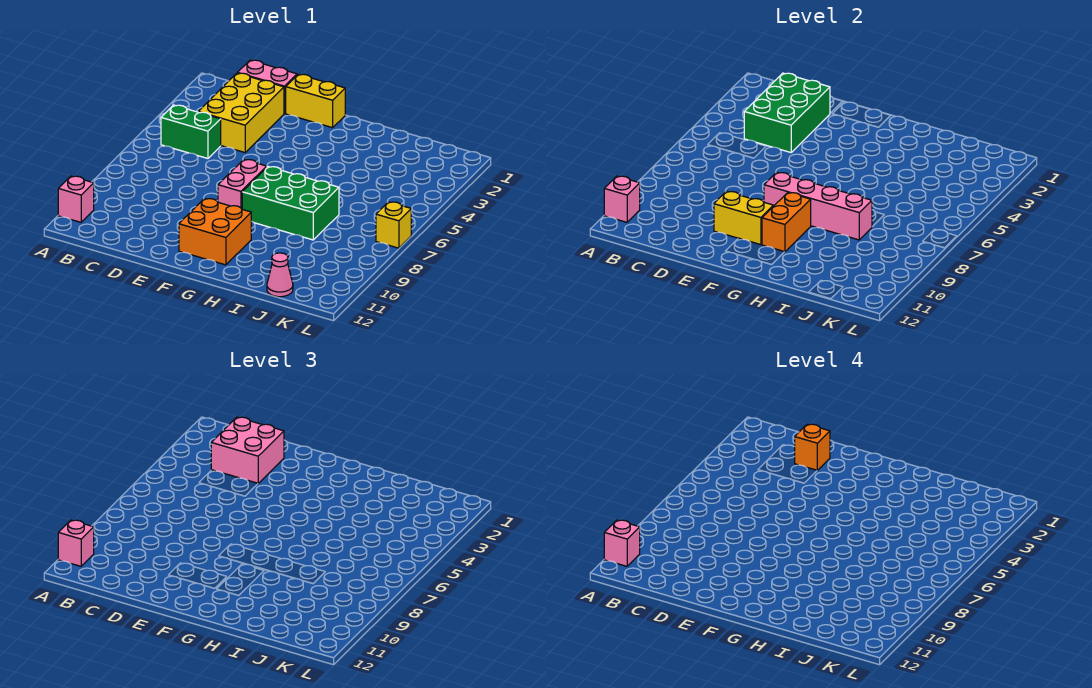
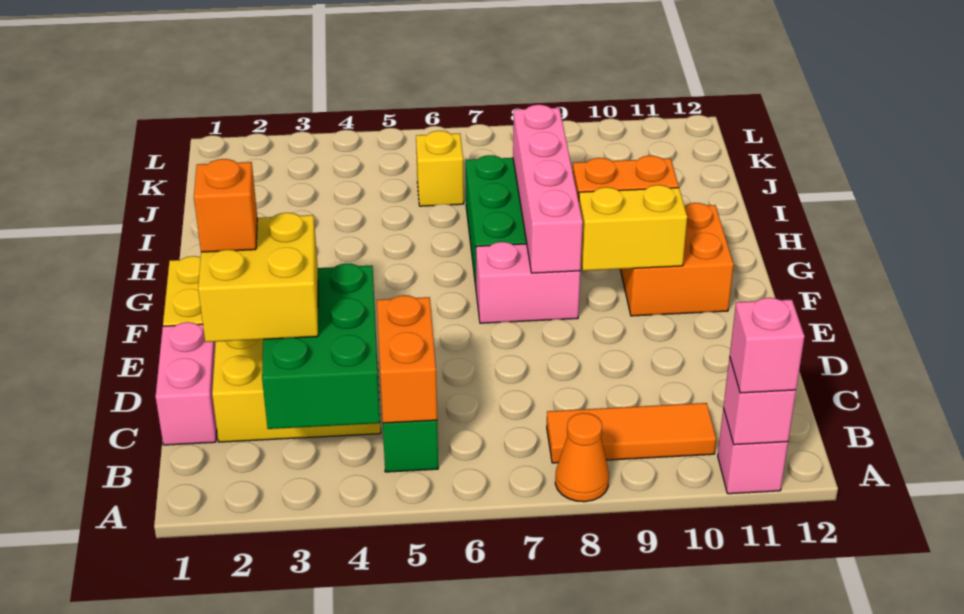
none -> orange 1x1 cone [555,413,609,502]
pink 1x1 brick [604,520,640,566] -> none
none -> orange 1x2 brick [377,295,437,423]
none -> orange 1x3 tile [547,403,716,463]
green 2x3 brick [744,73,830,152] -> green 2x3 brick turned to [262,264,380,429]
pink 2x2 brick [211,417,284,483] -> yellow 2x2 brick [198,213,318,342]
yellow 1x2 brick [714,191,773,245] -> yellow 1x2 brick turned to [579,185,687,271]
pink 1x1 cone [267,253,293,297] -> none
yellow 1x1 brick [376,202,411,248] -> yellow 1x1 brick moved to [416,131,464,206]

